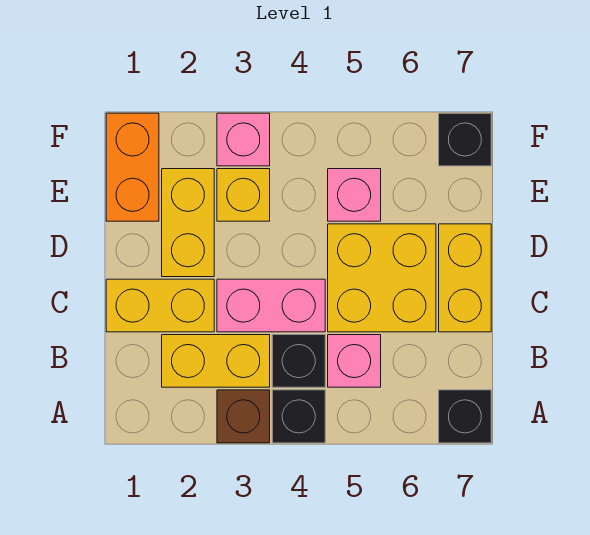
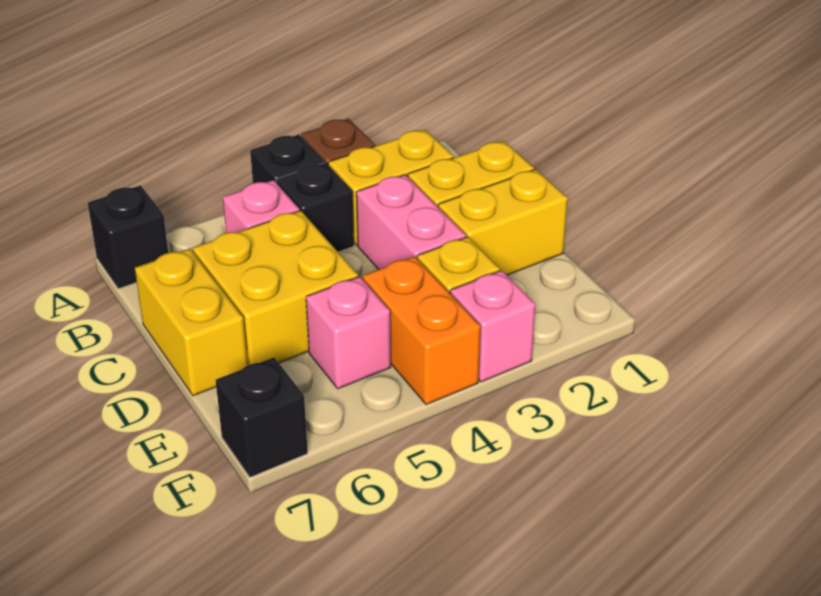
pink 1x2 brick [217,279,325,332] -> pink 1x2 brick turned to [356,175,466,270]
yellow 1x2 brick [162,169,214,277] -> yellow 1x2 brick turned to [438,169,568,275]
orange 1x2 brick [106,113,159,221] -> orange 1x2 brick moved to [362,256,481,405]

